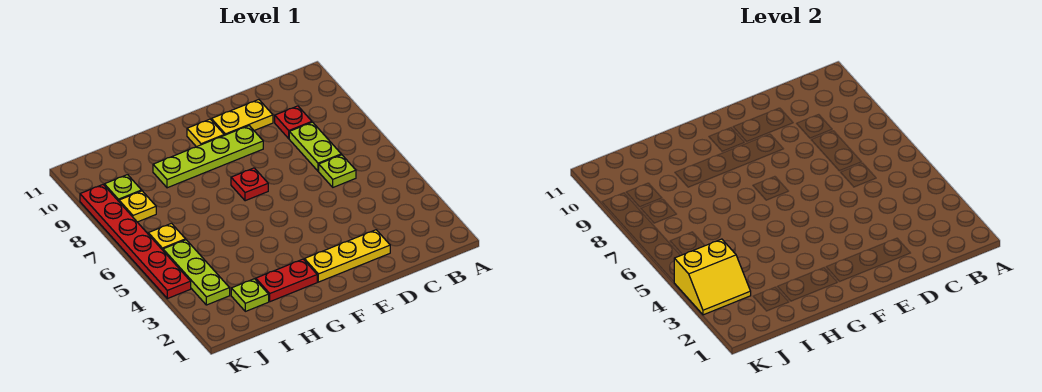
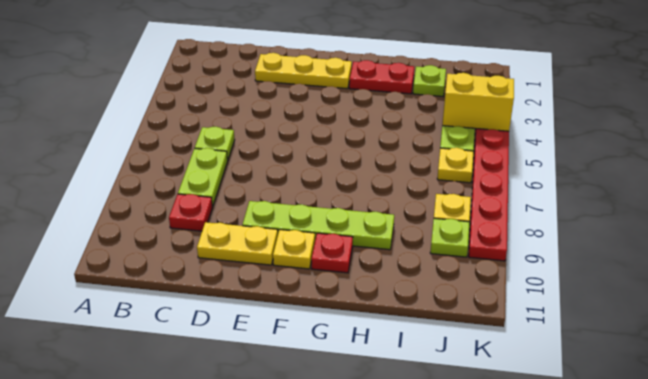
red 1x1 plate [231,168,268,201] -> red 1x1 plate moved to [311,233,353,273]

